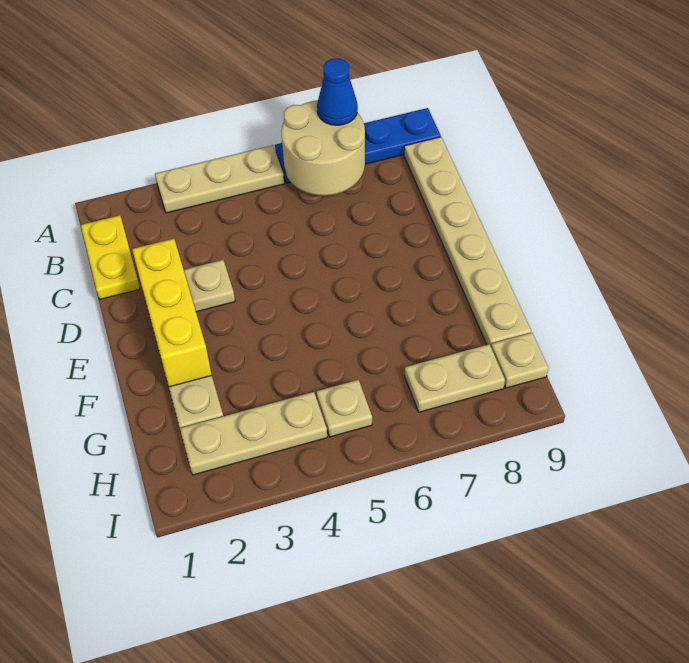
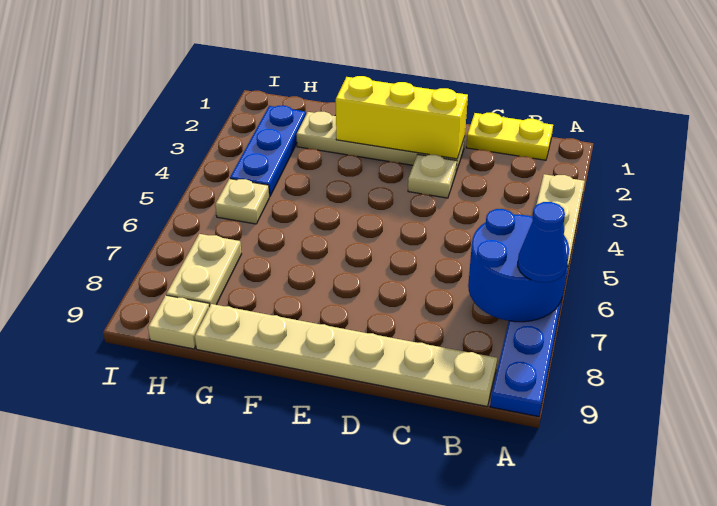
tan 2x2 round brick [281,100,365,196] -> blue 2x2 round brick [468,209,569,322]
tan 1x3 plate [180,392,327,475] -> blue 1x3 plate [230,106,306,197]

